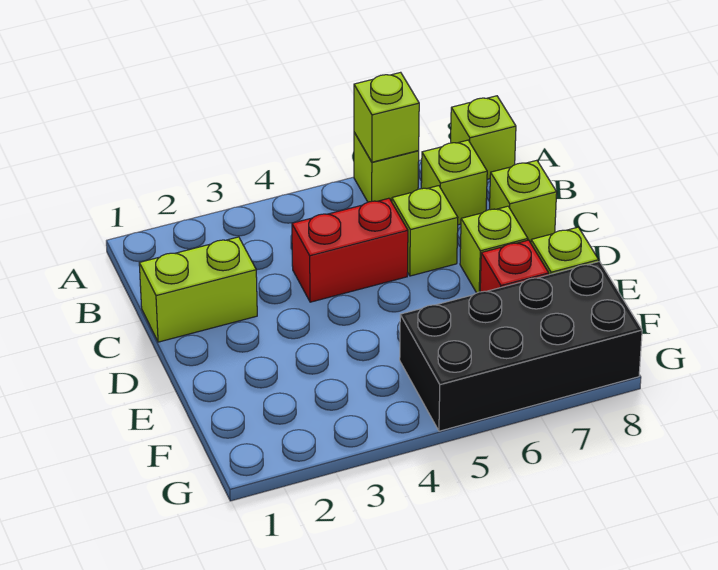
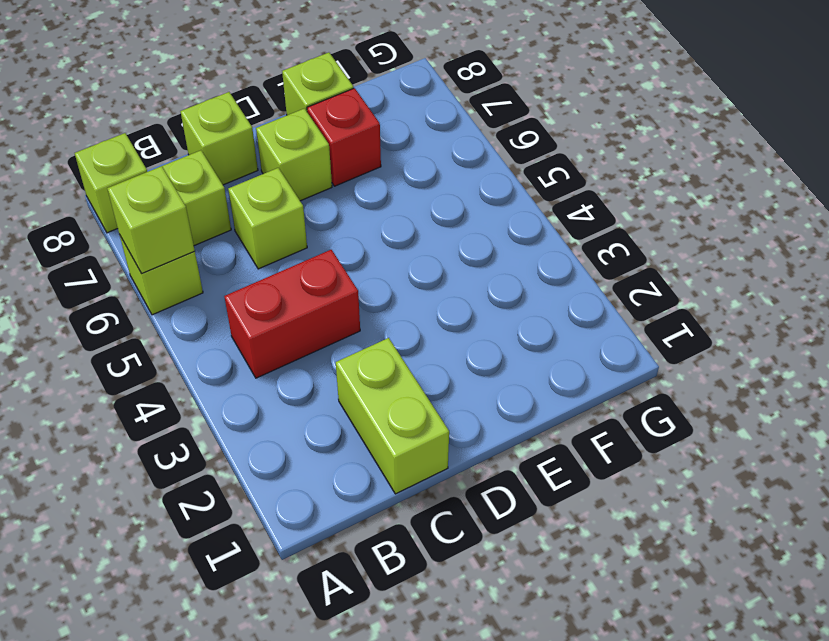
red 1x2 brick [292,198,408,302] -> red 1x2 brick turned to [224,250,360,378]
black 2x4 brick [400,262,642,431] -> none

